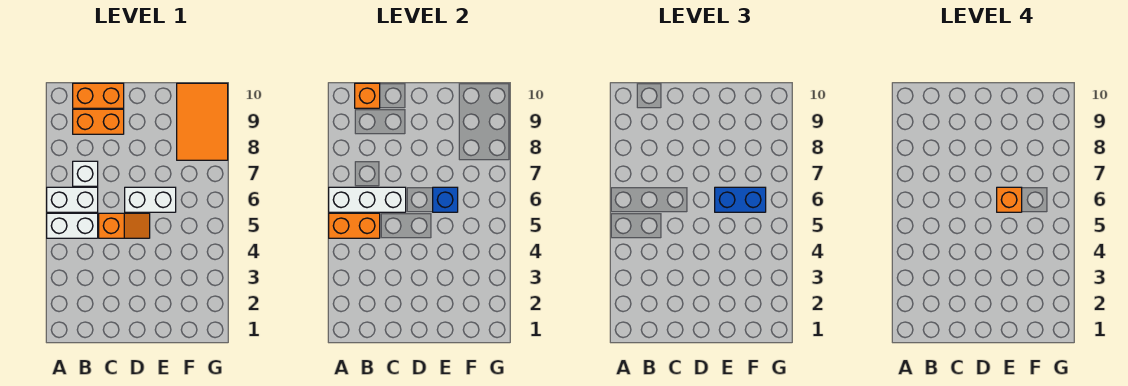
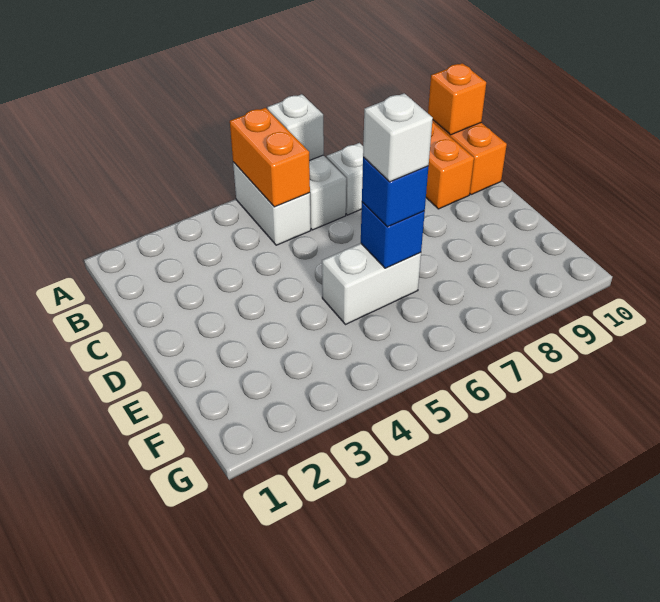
white 1x3 brick [329,187,406,212] -> white 1x1 brick [267,94,324,161]
orange 1x2 slope [99,213,150,238] -> none
white 1x2 brick [125,187,176,212] -> white 1x2 brick turned to [322,243,421,325]
blue 1x2 brick [715,187,766,212] -> blue 1x1 brick [362,157,428,227]
orange 1x1 brick [997,187,1022,212] -> white 1x1 brick [363,93,433,182]
orange 2x3 tile [177,83,228,160] -> none

